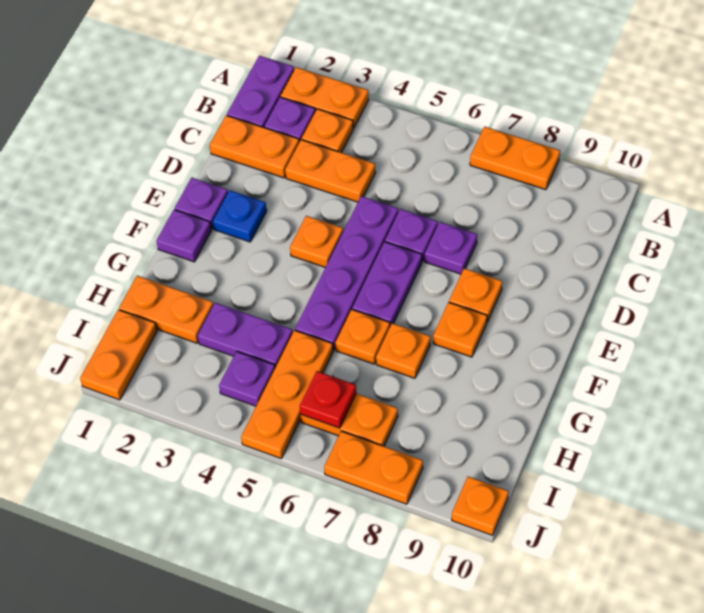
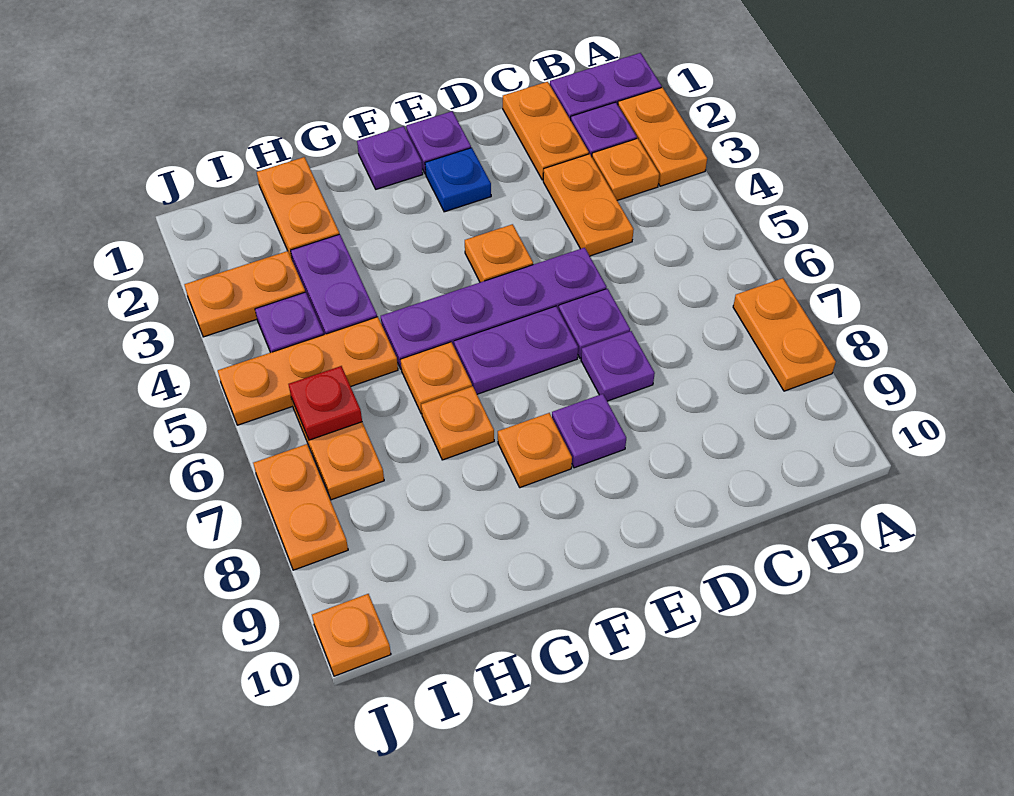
orange 1x1 plate [449,268,502,322] -> purple 1x1 plate [552,394,626,468]
orange 1x2 plate [80,310,157,400] -> orange 1x2 plate moved to [184,251,305,337]

